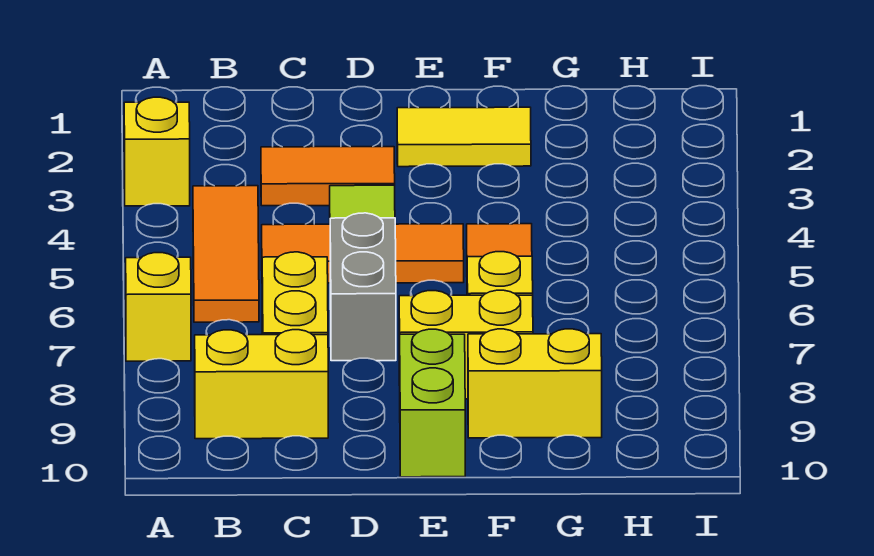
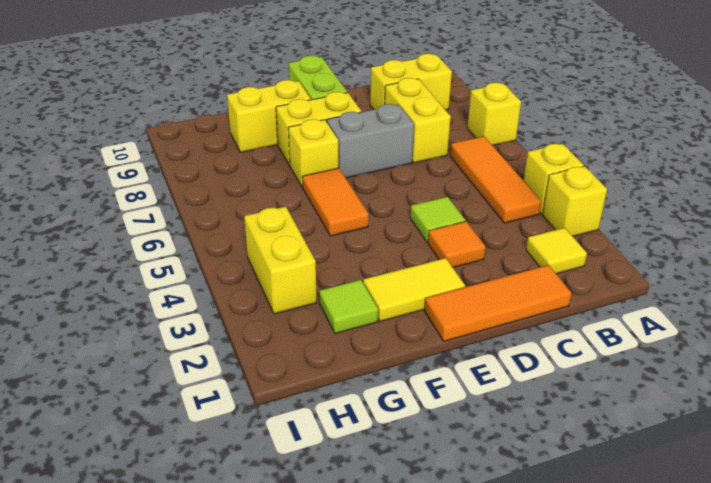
none -> yellow 1x1 brick [524,144,584,214]
none -> yellow 1x1 tile [526,228,587,274]
orange 1x2 tile [261,147,395,206] -> orange 1x1 tile [428,221,486,267]
orange 1x3 tile [262,224,464,283] -> orange 1x3 tile moved to [424,265,571,341]
grey 1x2 brick [330,213,396,361] -> grey 1x2 brick turned to [327,104,414,178]
none -> lime 1x1 tile [319,280,378,334]
none -> yellow 1x2 brick [244,207,317,314]

